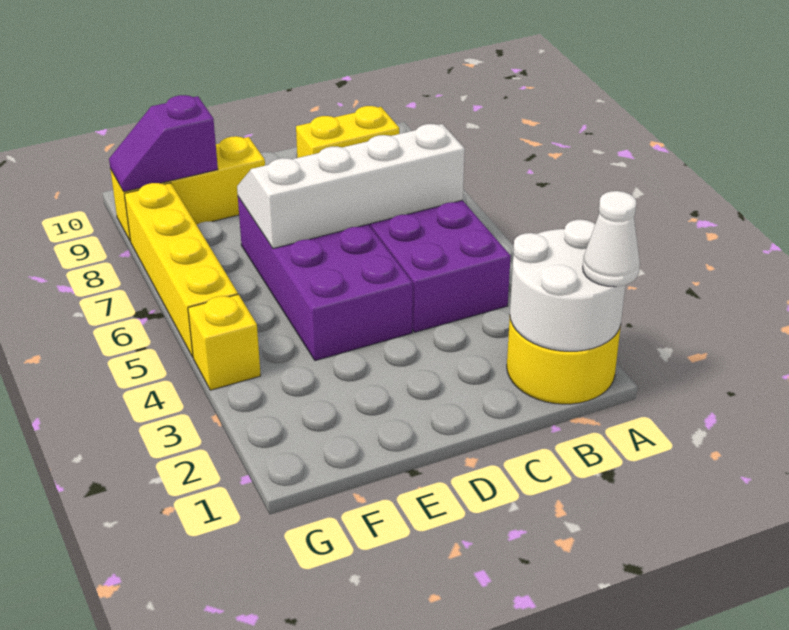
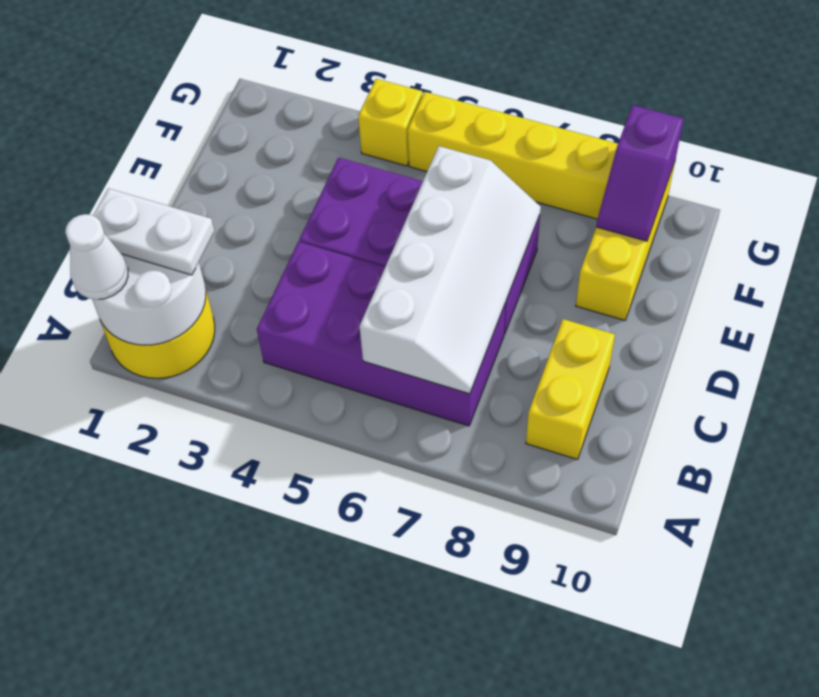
none -> white 1x2 plate [93,188,214,275]
purple 1x2 slope [109,95,218,192] -> purple 1x2 slope turned to [596,105,684,241]

